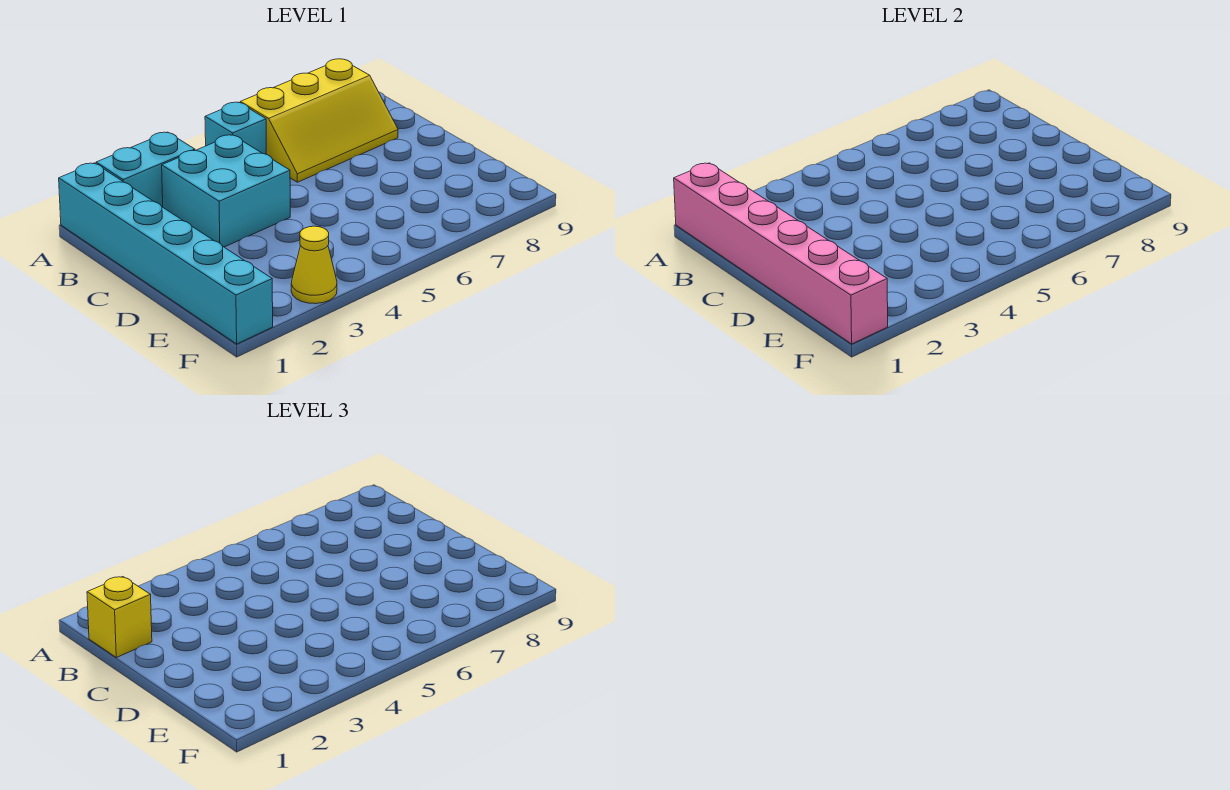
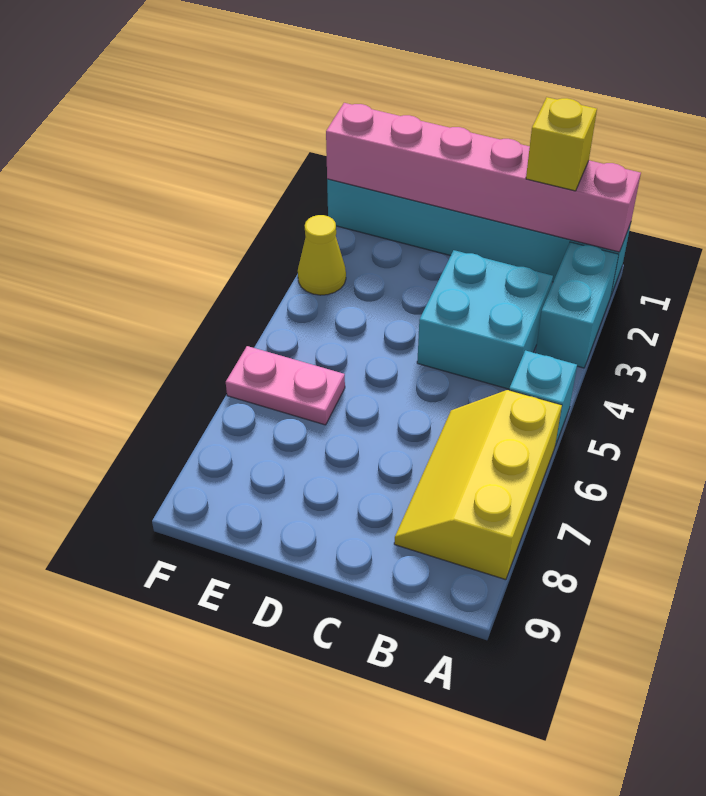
none -> pink 1x2 plate [226,346,345,425]

